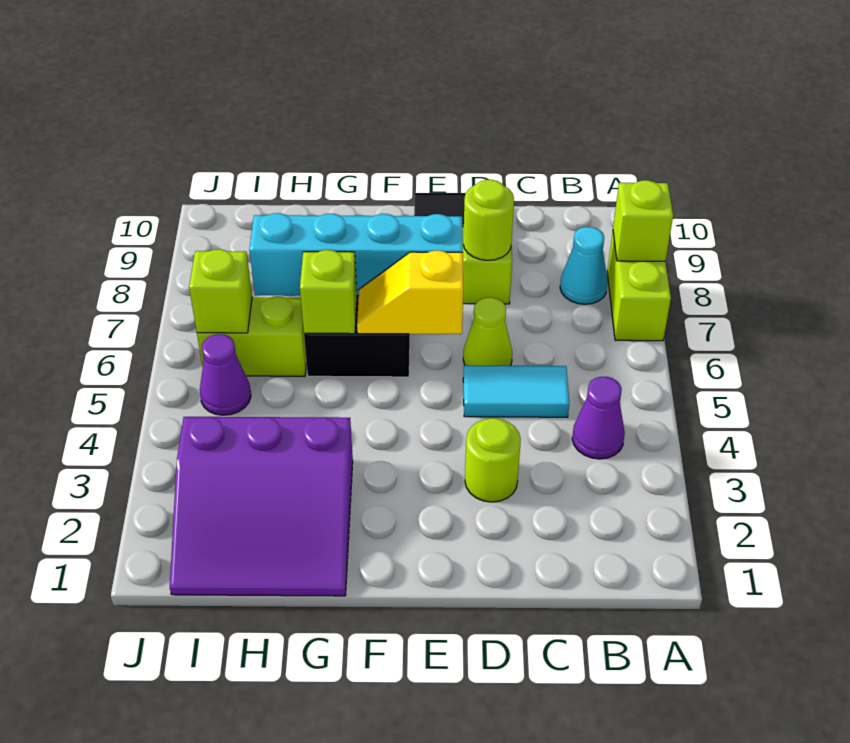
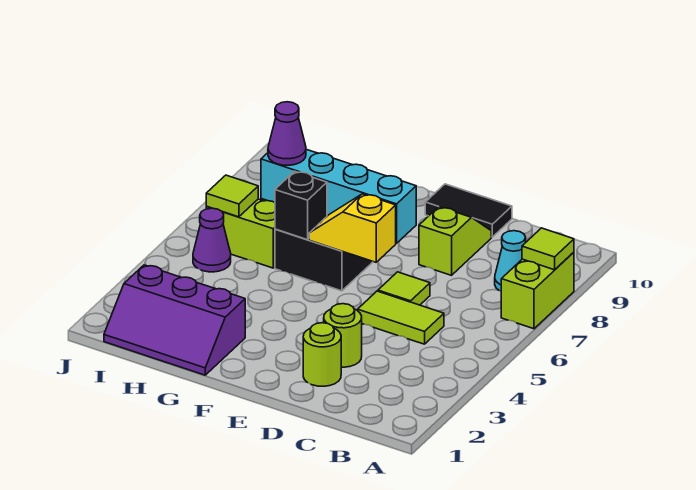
lime 1x1 brick [613,180,673,261] -> lime 1x1 tile [522,228,574,270]
purple 1x1 cone [572,377,625,459] -> purple 1x1 cone moved to [268,102,306,165]
cyan 1x2 tile [463,365,569,417] -> lime 1x2 tile [357,291,444,344]
lime 1x1 cone [463,297,512,366] -> lime 1x1 tile [378,272,430,305]
lime 1x1 round brick [463,180,514,260] -> lime 1x1 round brick moved to [303,323,341,386]
purple 3x3 slope [170,417,353,596] -> purple 2x3 slope [104,265,245,375]
lime 1x1 brick [300,250,357,334] -> black 1x1 brick [275,171,327,240]
lime 1x1 brick [189,249,252,333] -> lime 1x1 tile [206,175,258,217]

